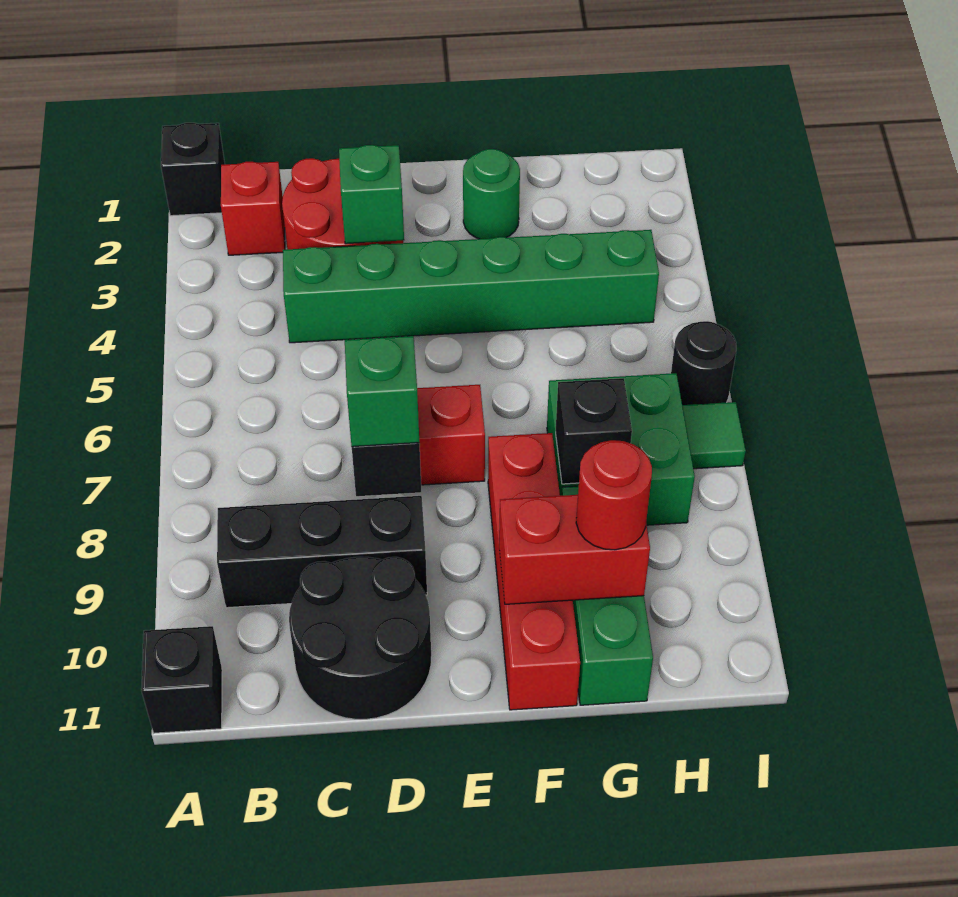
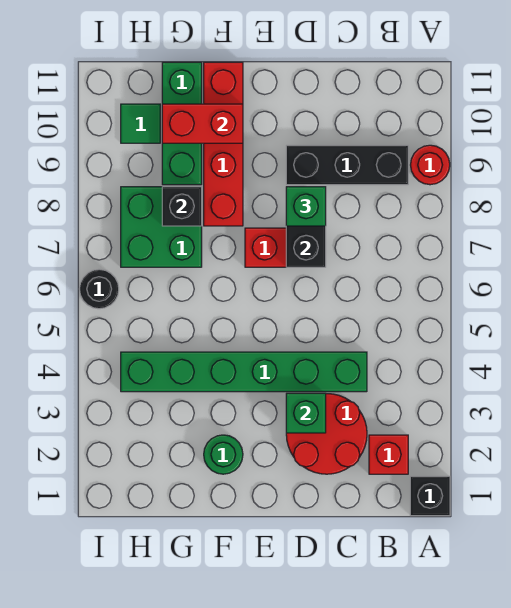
black 1x1 brick [141,626,222,733] -> none
black 2x2 round brick [289,557,431,719] -> none
red 1x1 round brick [576,440,652,550] -> red 1x1 round brick moved to [411,145,450,185]
green 1x1 tile [682,402,746,469] -> green 1x1 tile moved to [121,104,160,143]

